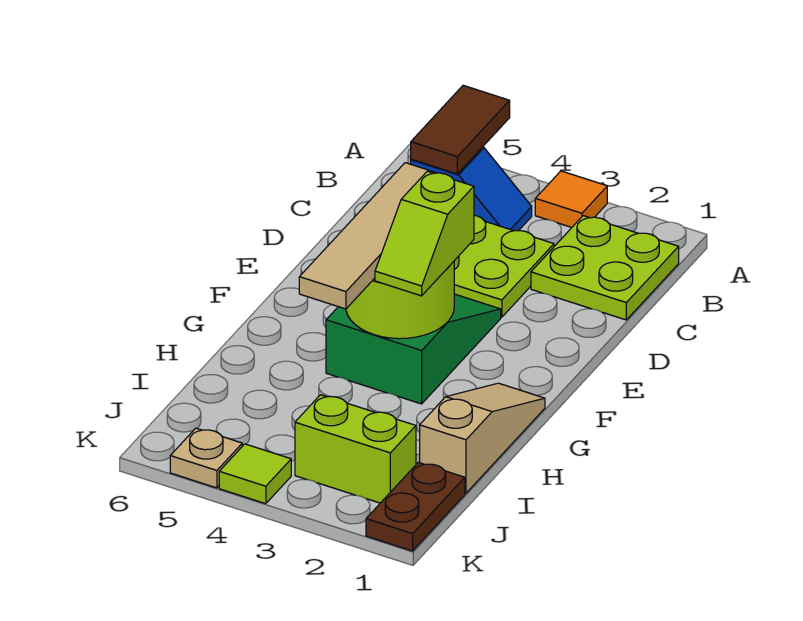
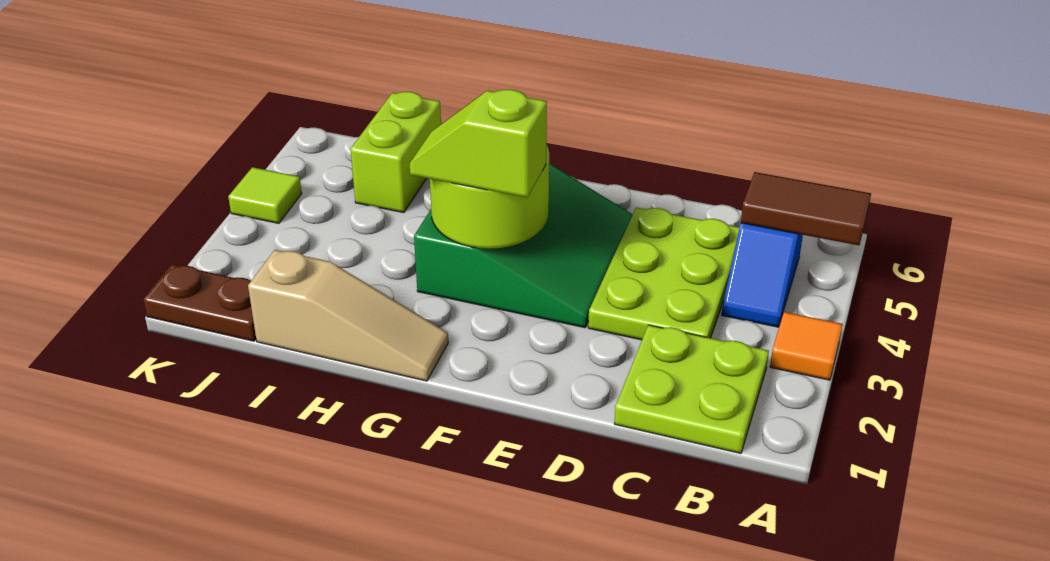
green 2x3 slope [326,294,501,404] -> green 3x3 slope [414,163,633,328]
tan 1x4 tile [299,163,436,309] -> none
lime 1x2 brick [295,395,416,503] -> lime 1x2 brick moved to [350,92,441,213]
tan 1x1 plate [170,428,242,488] -> none

